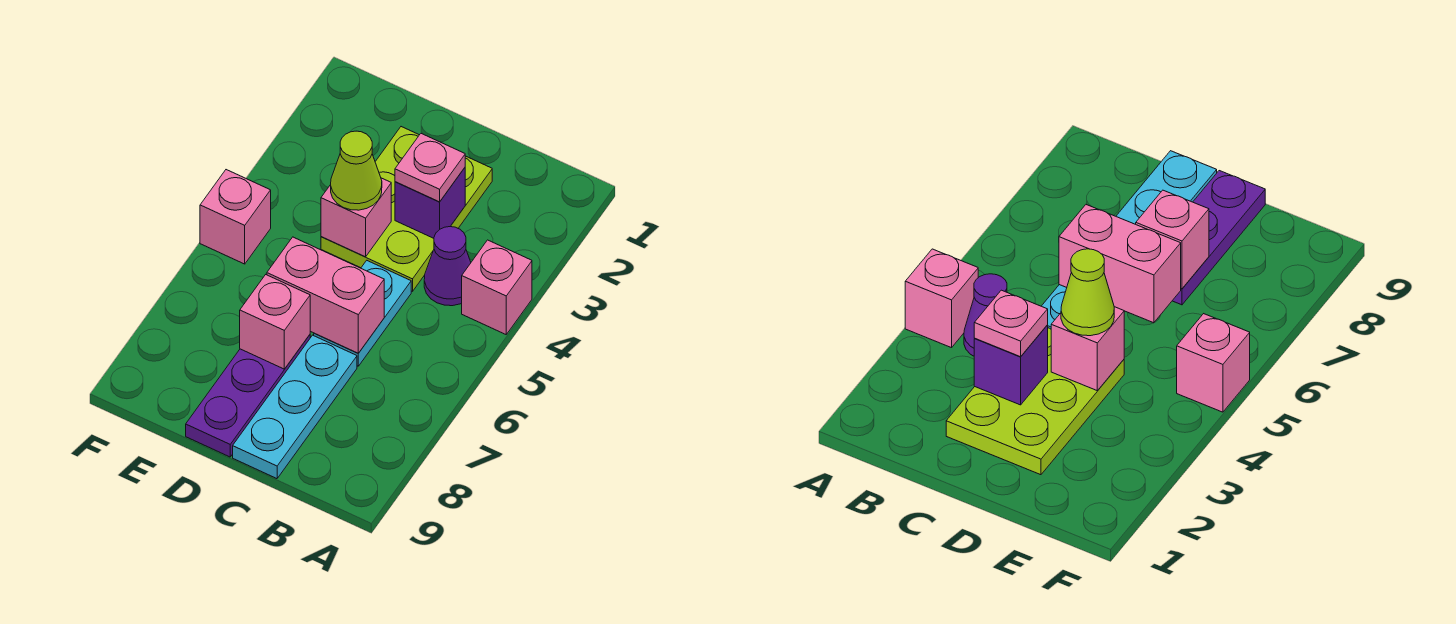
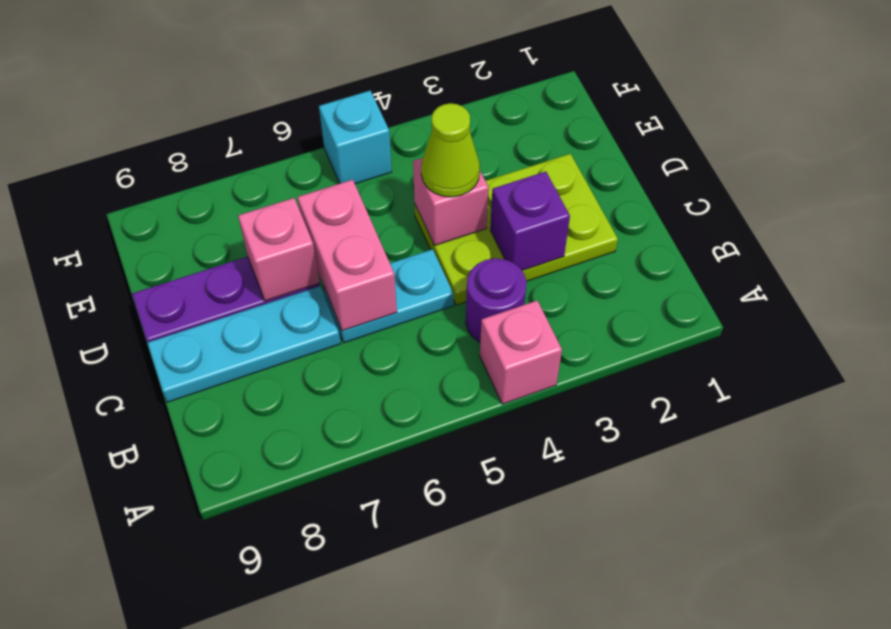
purple 1x1 cone [424,226,471,306] -> purple 1x1 round brick [466,258,527,342]
pink 1x1 plate [395,134,465,202] -> none
pink 1x1 brick [200,170,271,264] -> cyan 1x1 brick [319,91,392,184]

